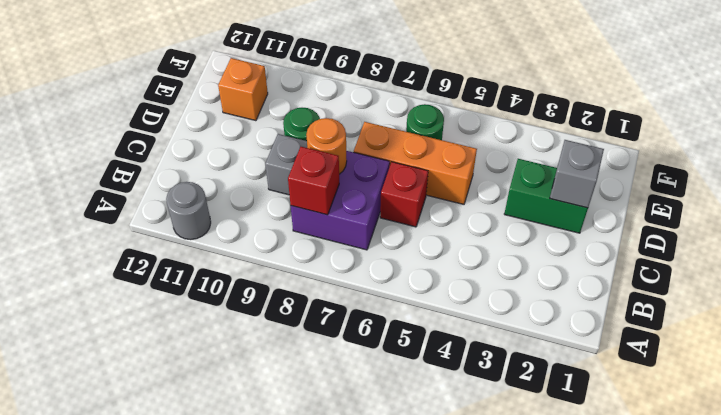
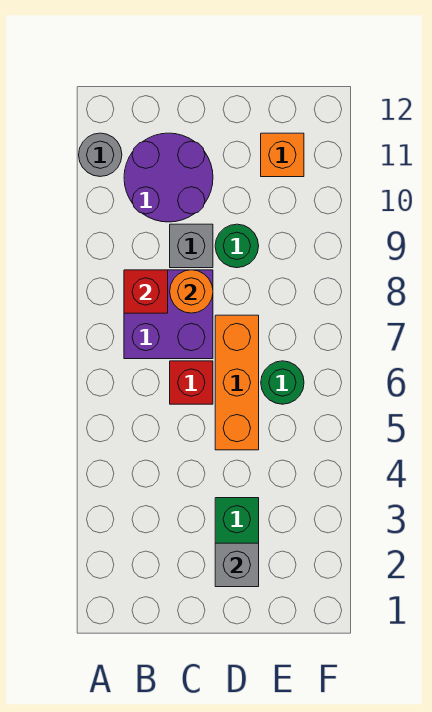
none -> purple 2x2 round brick [124,133,213,222]

